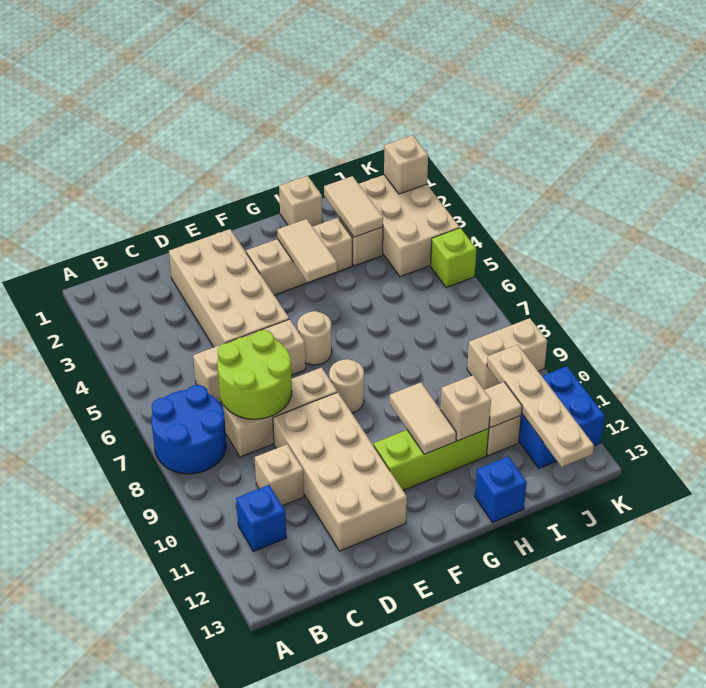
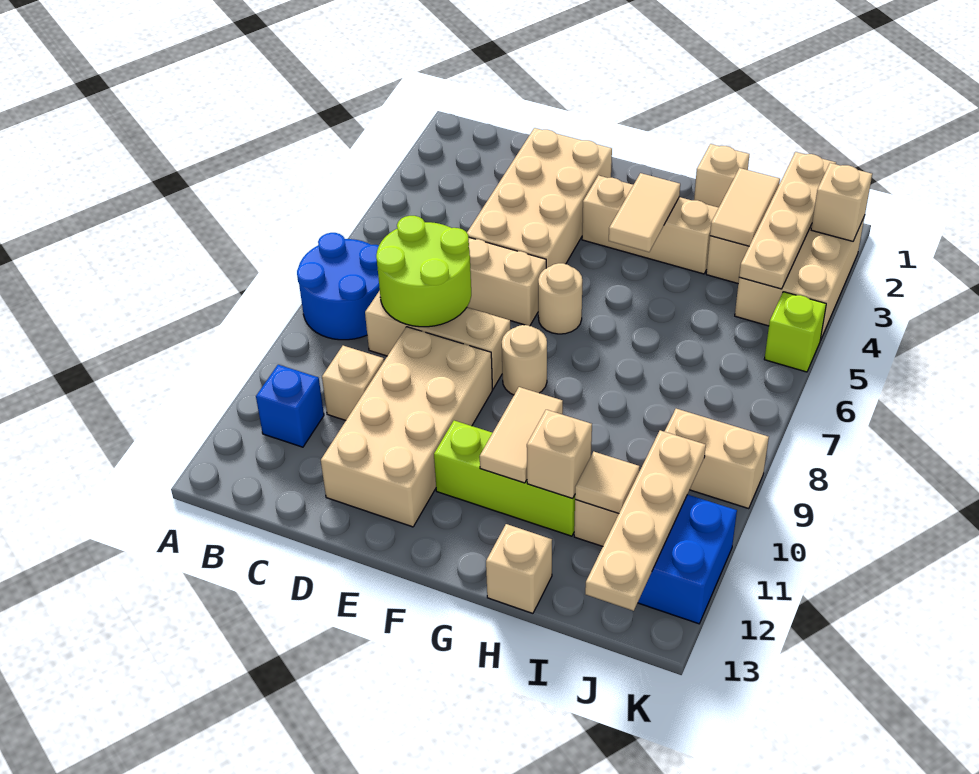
blue 1x1 brick [475,456,527,522] -> tan 1x1 brick [486,524,552,613]
none -> tan 1x4 plate [739,152,836,289]

